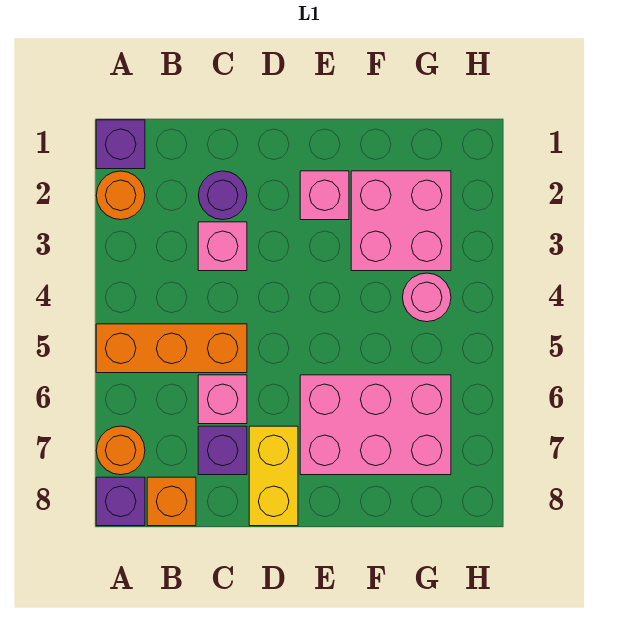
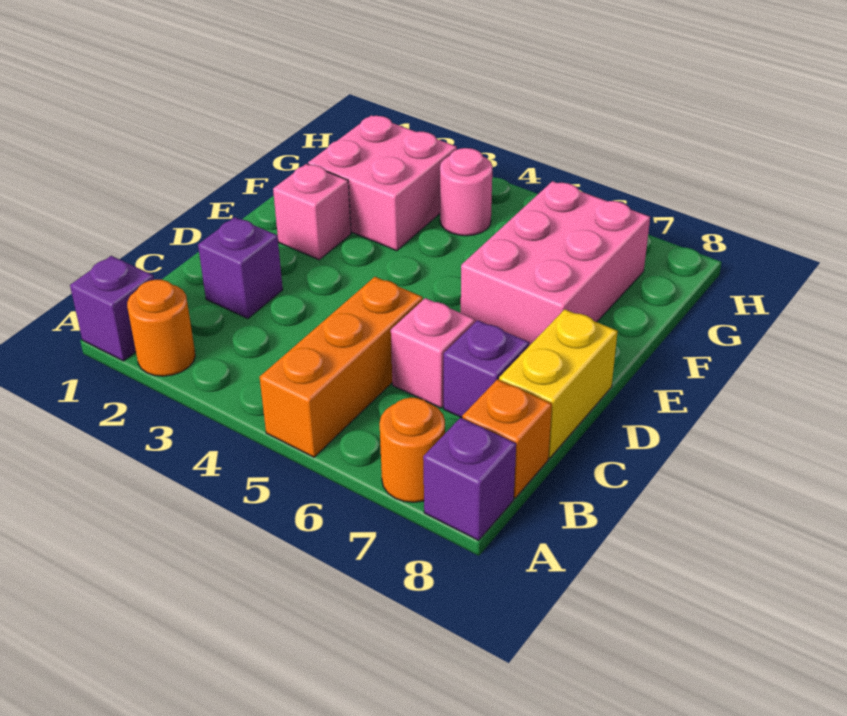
purple 1x1 round brick [198,171,247,220] -> purple 1x1 brick [198,217,283,318]
pink 1x1 brick [198,222,247,271] -> none
yellow 1x2 brick [249,426,298,526] -> yellow 1x2 brick turned to [499,309,618,458]

